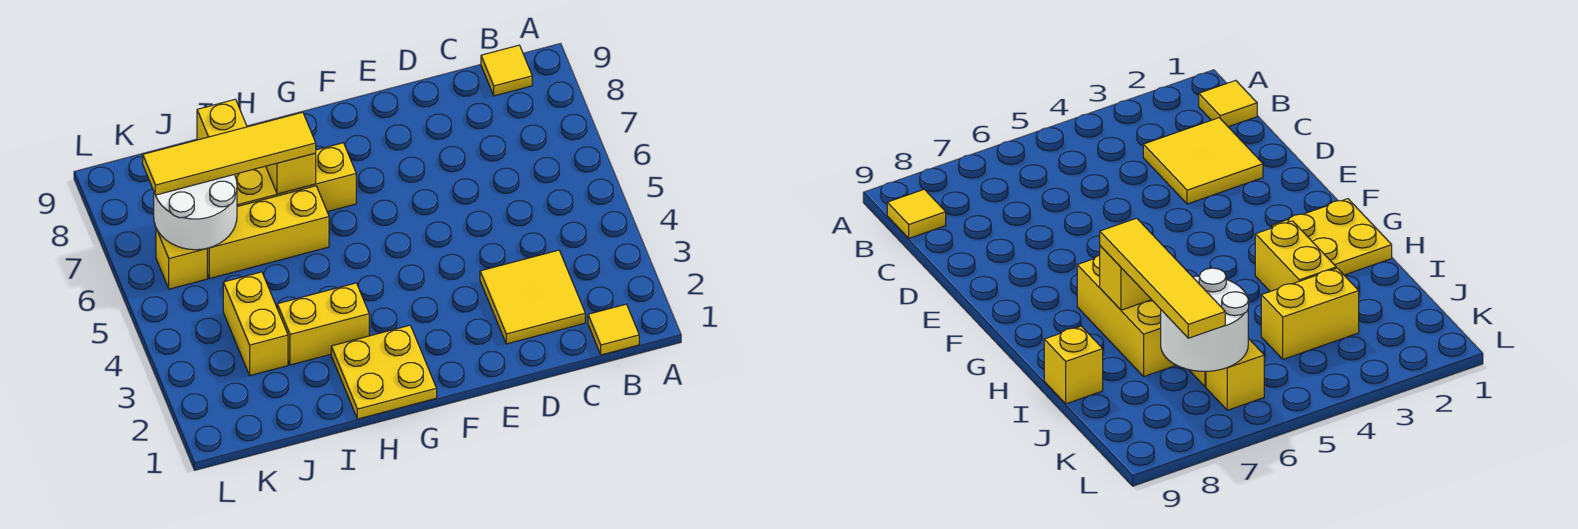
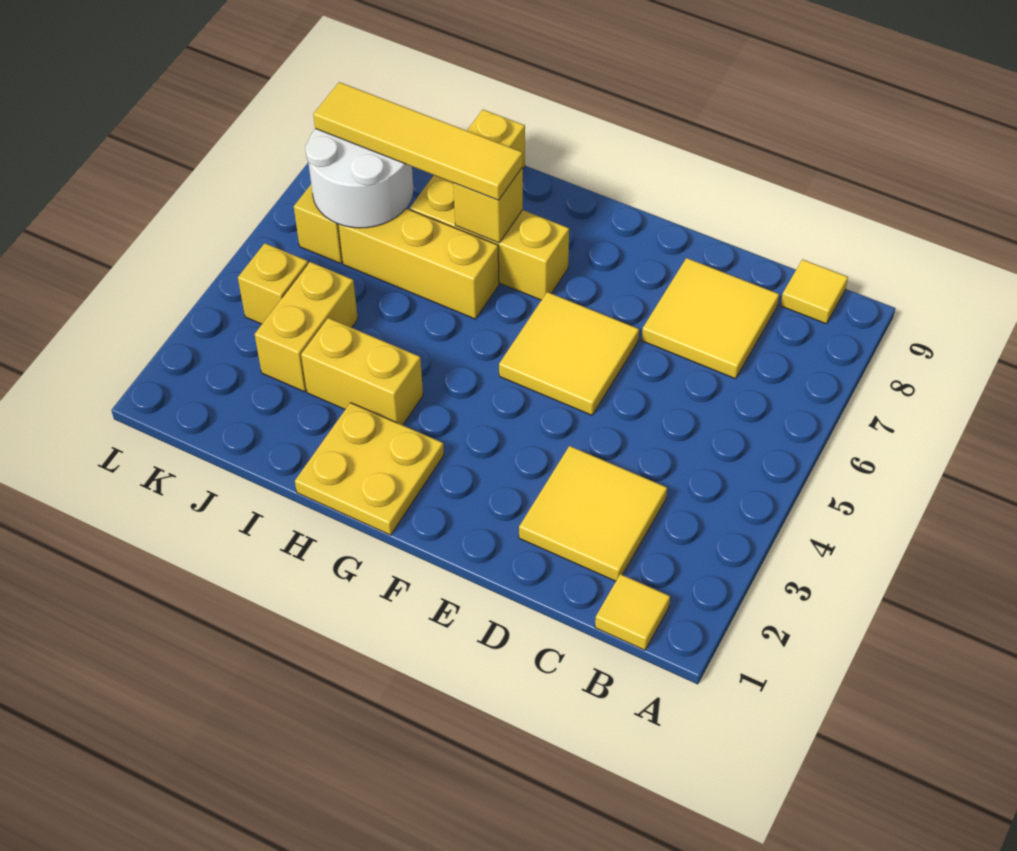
none -> yellow 2x2 tile [642,258,779,379]
none -> yellow 2x2 tile [499,292,639,415]
none -> yellow 1x1 brick [238,243,308,324]

